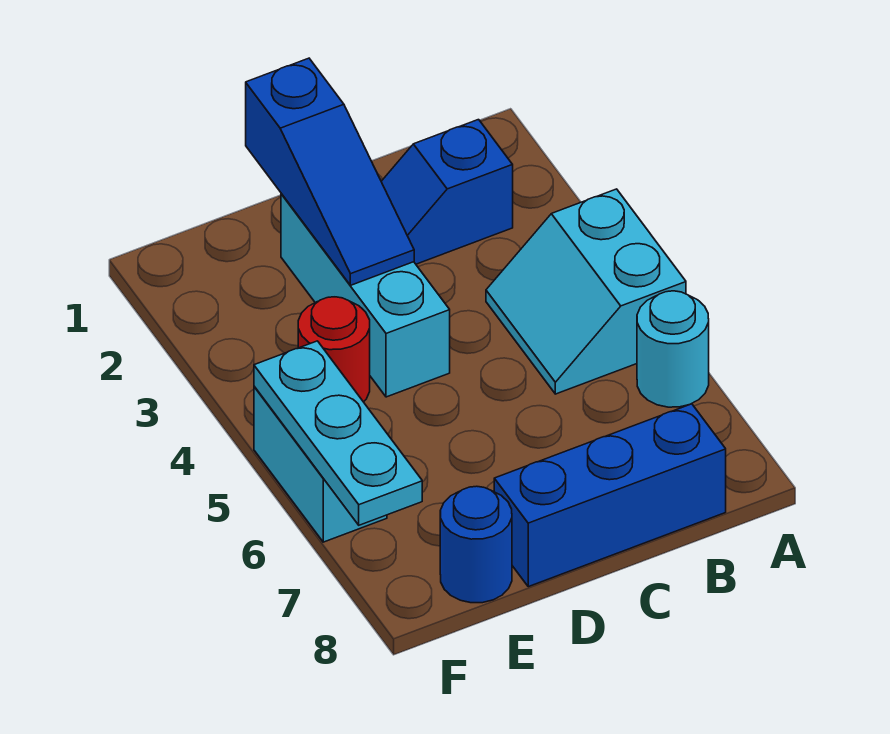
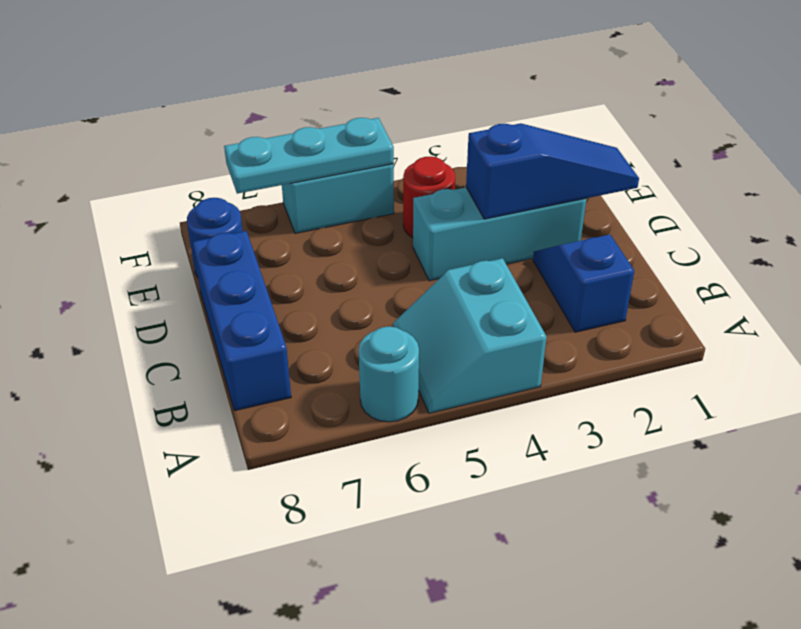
cyan 2x2 slope [486,189,686,394] -> cyan 2x2 slope turned to [393,258,547,413]
blue 1x3 slope [246,58,414,285] -> blue 1x3 slope turned to [466,123,639,219]

